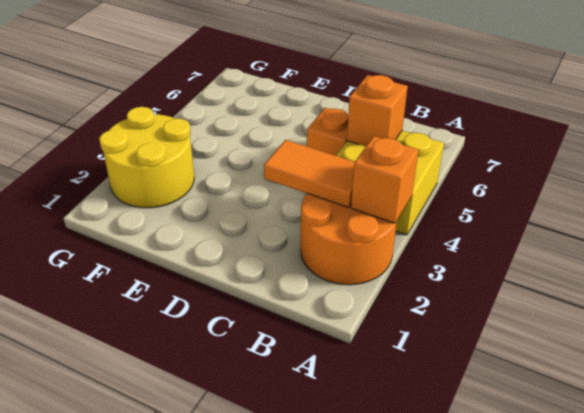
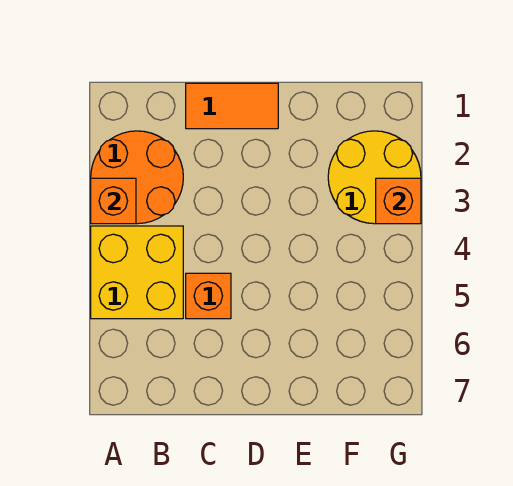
orange 1x2 tile [264,140,355,207] -> orange 1x2 tile moved to [186,83,278,129]
orange 1x1 brick [347,75,408,146] -> orange 1x1 brick moved to [376,178,421,224]

